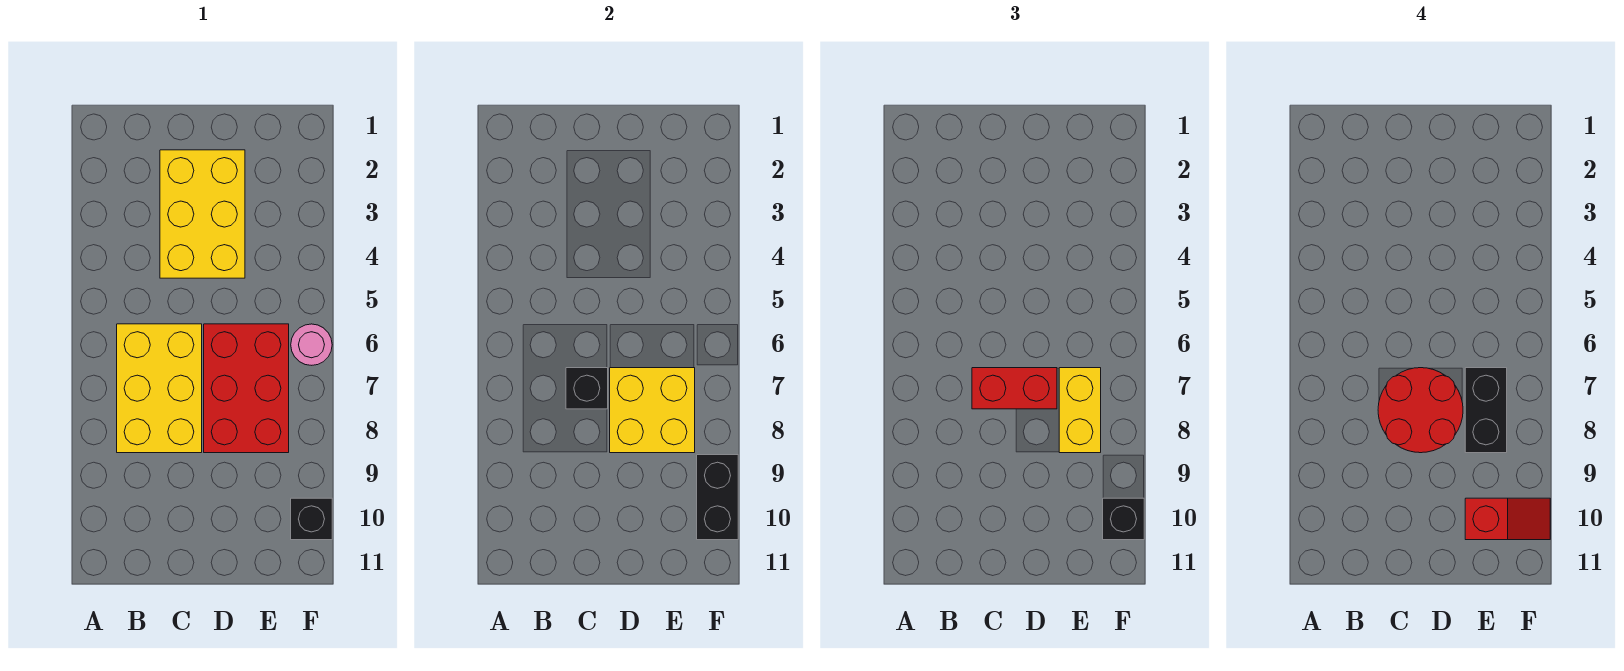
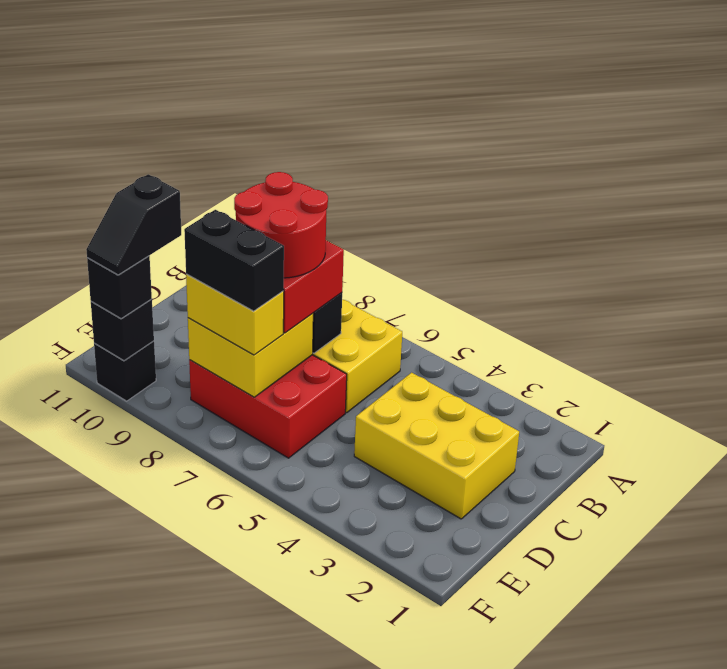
red 1x2 slope [1465,498,1550,540] -> black 1x2 slope [86,174,181,275]
pink 1x1 round brick [291,324,332,365] -> none
black 1x2 brick [697,455,738,540] -> black 1x1 brick [91,299,154,361]

